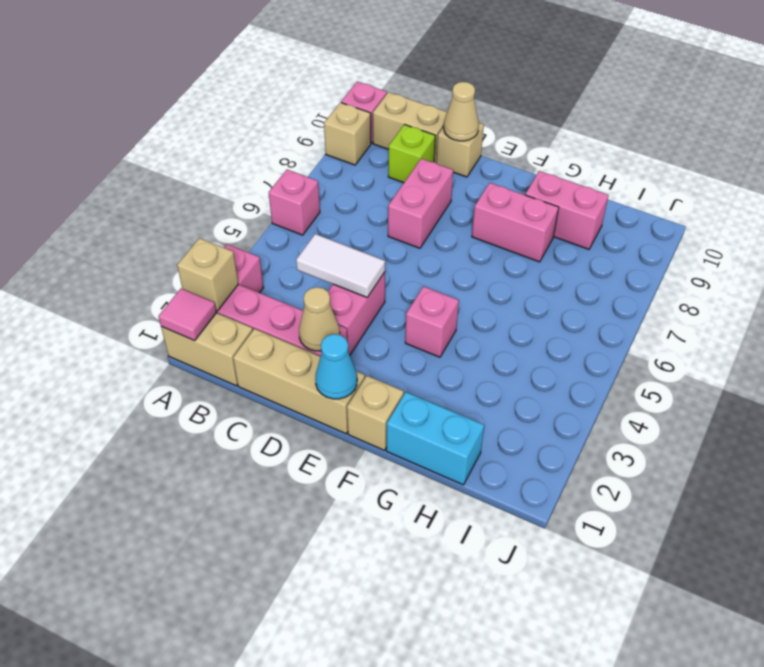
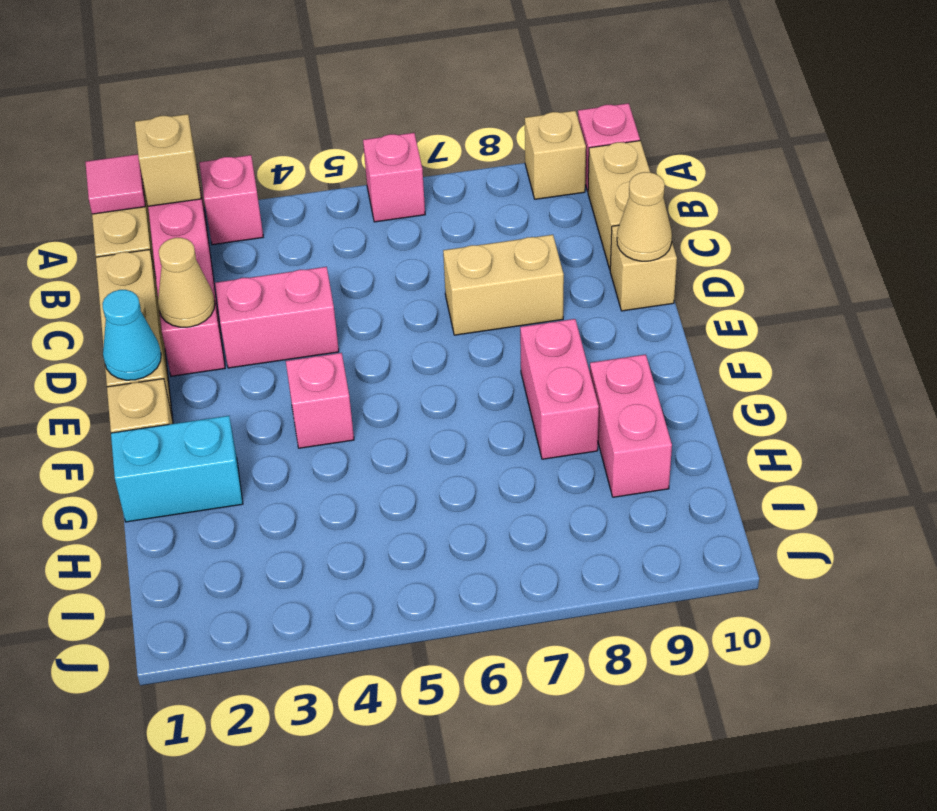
white 1x2 tile [296,234,385,297] -> none
lime 1x1 brick [388,125,435,183] -> none
pink 1x2 brick [388,159,453,248] -> tan 1x2 brick [443,235,564,335]
cyan 1x2 brick [386,392,484,485] -> cyan 1x2 brick turned to [111,416,243,522]

